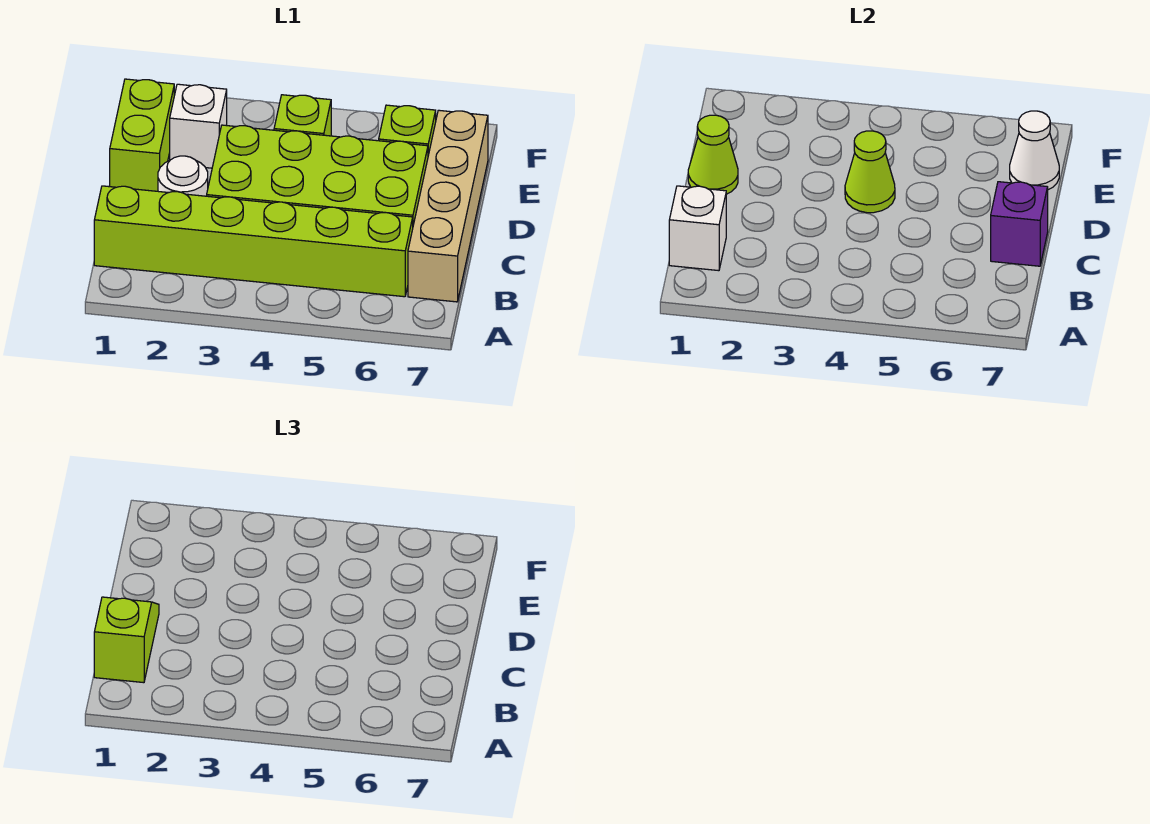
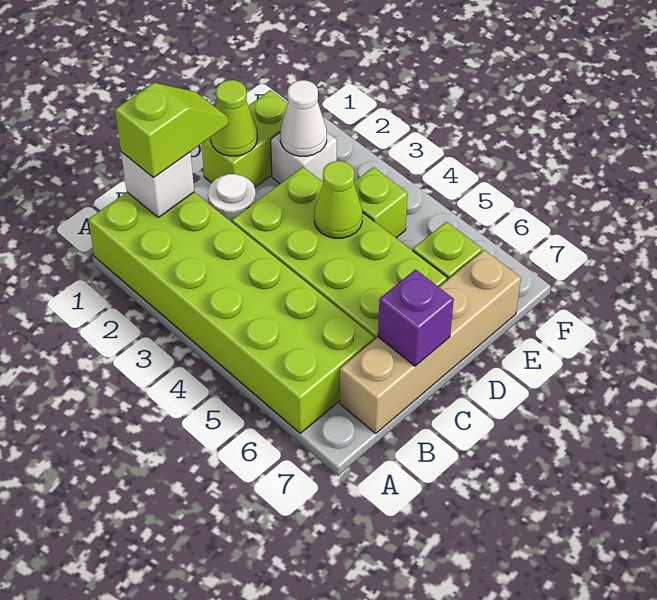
lime 1x6 brick [94,186,413,297] -> lime 2x6 brick [88,192,374,433]
white 1x1 cone [1010,111,1059,190] -> white 1x1 cone moved to [280,80,327,156]

